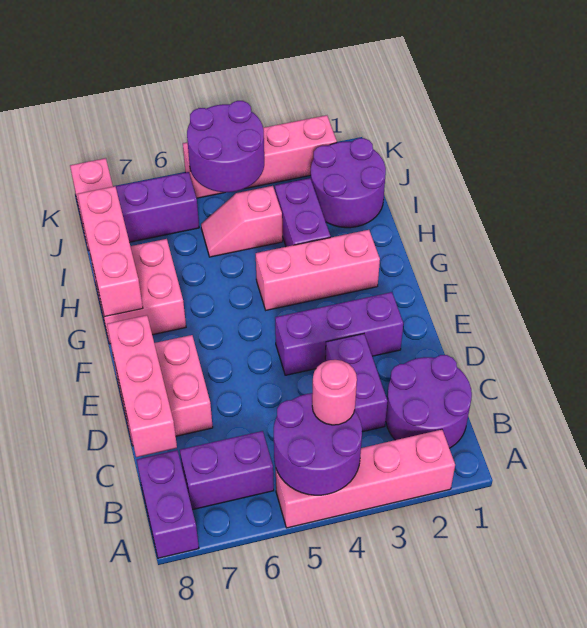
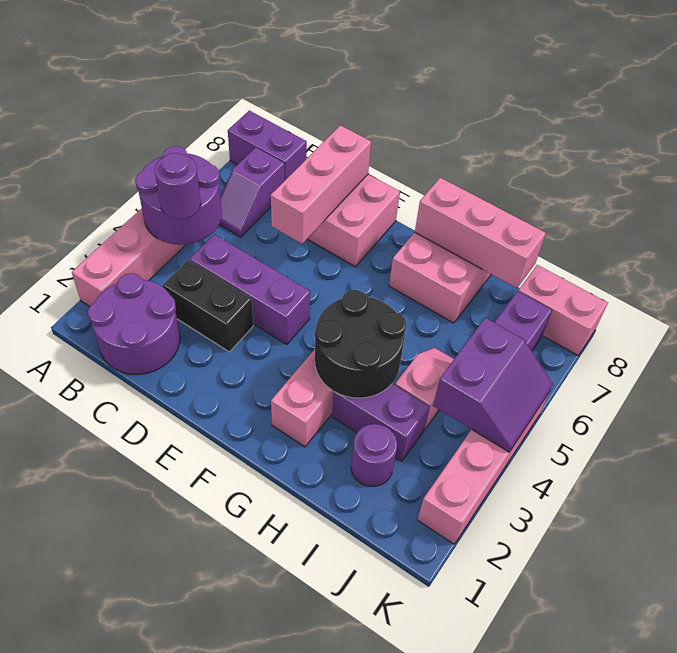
pink 1x1 round brick [312,360,357,425] -> purple 1x1 round brick [155,153,201,219]
purple 1x2 brick [180,431,274,510] -> purple 1x2 slope [219,148,285,237]
purple 1x2 brick [325,334,388,432] -> black 1x2 brick [163,260,253,352]
pink 1x3 brick [107,315,177,457] -> pink 1x3 brick turned to [271,125,371,244]
purple 1x3 brick [275,292,403,375] -> purple 1x3 brick turned to [190,234,310,344]
none -> black 2x2 round brick [315,290,406,398]
purple 2x2 round brick [311,138,386,228] -> purple 1x1 round brick [351,424,397,487]
purple 2x2 round brick [187,101,264,192] -> purple 2x2 slope [433,318,553,452]

